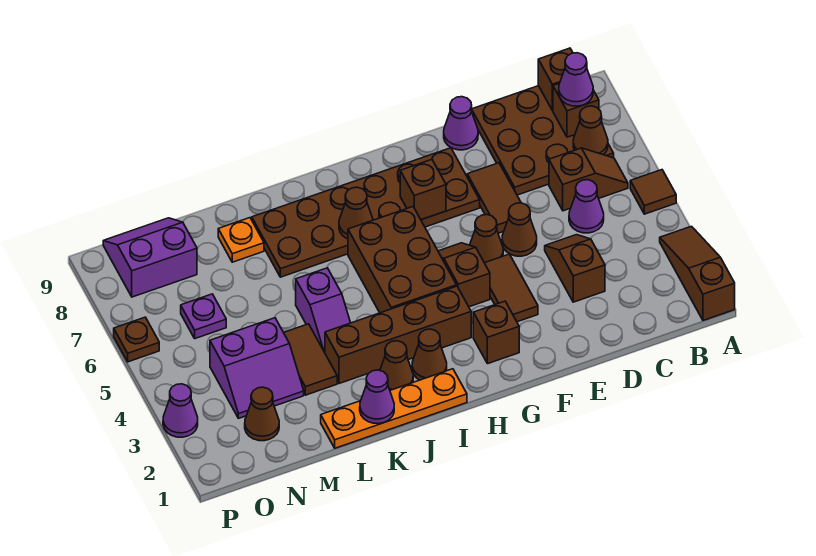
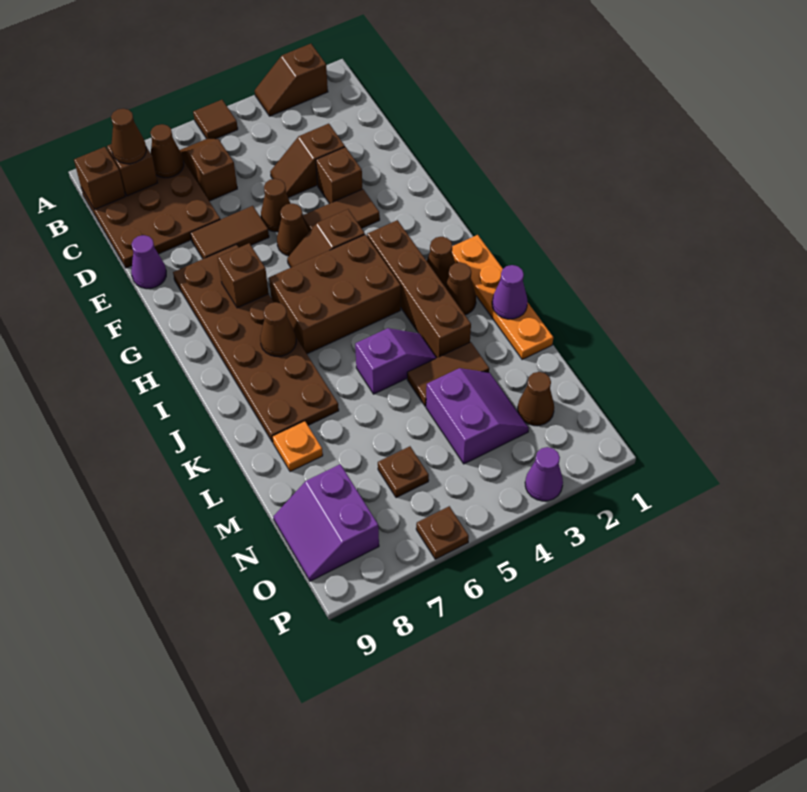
brown 1x3 slope [660,226,735,320] -> brown 1x2 slope [255,44,328,116]
purple 1x1 cone [559,53,593,106] -> brown 1x1 cone [111,109,146,164]
purple 1x1 cone [569,180,604,233] -> none
brown 1x1 brick [473,301,519,364] -> brown 1x1 brick moved to [316,147,362,204]
purple 1x1 plate [181,294,226,339] -> brown 1x1 plate [378,446,429,498]

